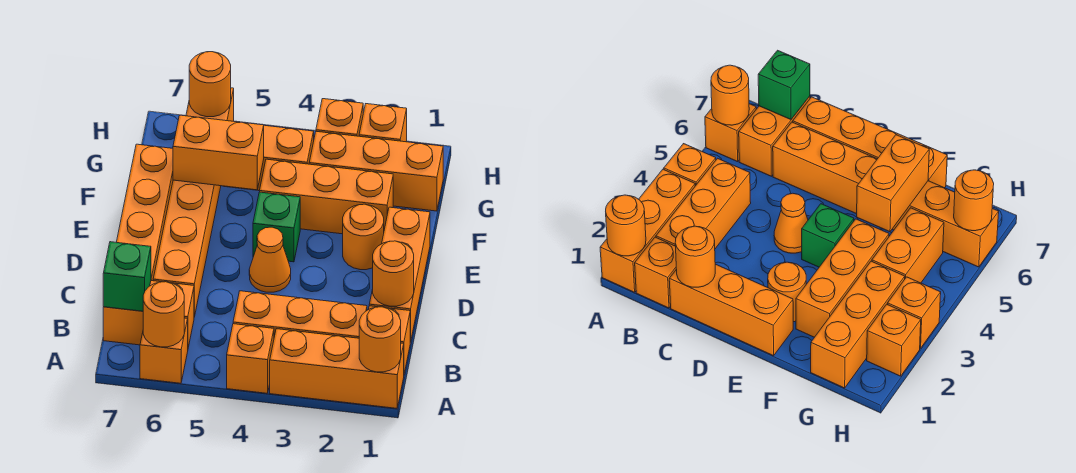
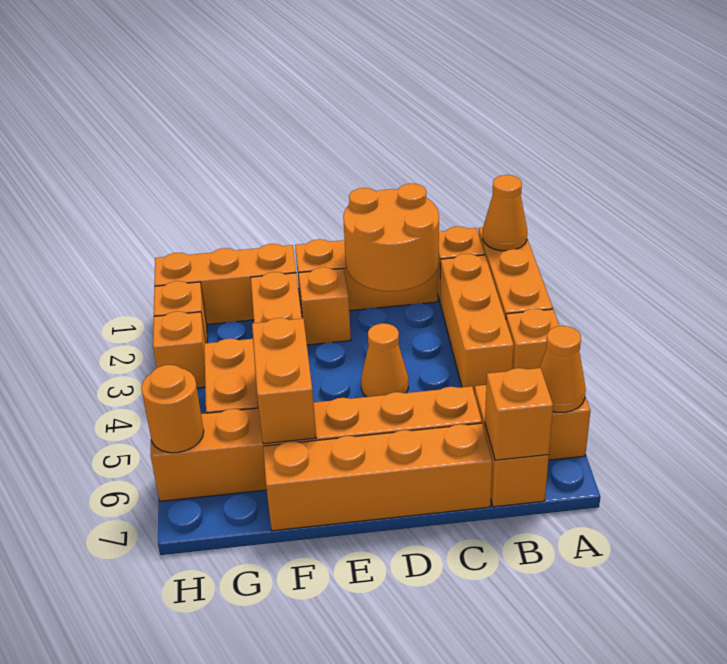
orange 1x1 round brick [359,307,401,372] -> orange 1x1 cone [483,175,527,251]
orange 1x1 round brick [143,282,184,347] -> orange 1x1 cone [539,326,586,412]
green 1x1 brick [103,242,151,311] -> orange 1x1 brick [485,368,553,460]
orange 1x1 round brick [373,241,414,306] -> orange 2x2 round brick [343,184,439,291]
orange 1x1 round brick [343,204,384,270] -> orange 1x1 brick [299,267,351,345]
green 1x1 brick [253,192,300,262] -> none
orange 1x3 brick [309,131,443,211] -> orange 1x3 brick turned to [154,244,296,324]

